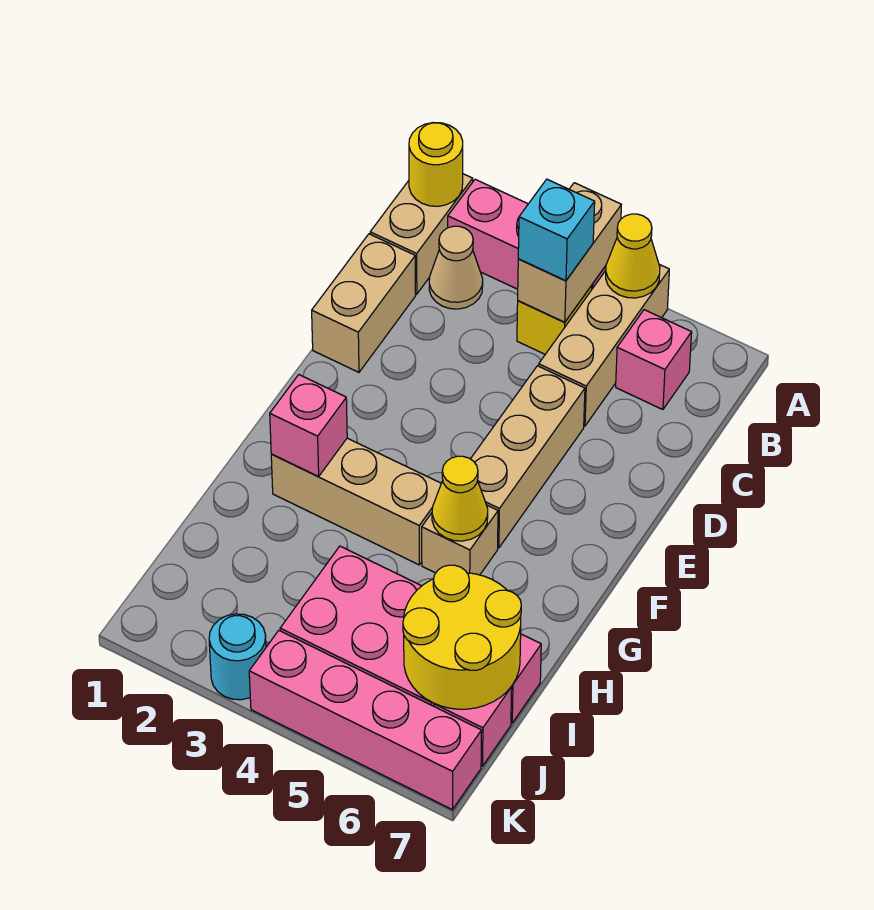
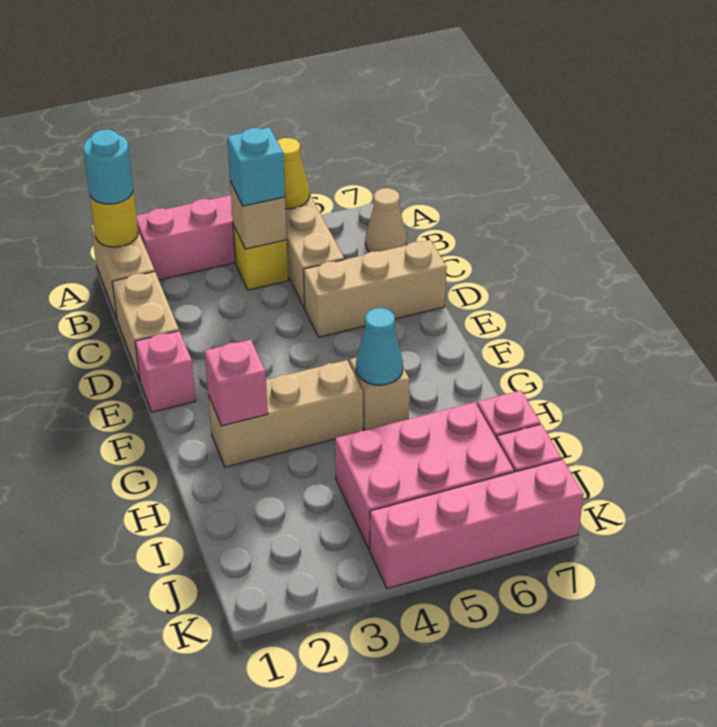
tan 1x2 brick [518,183,621,322] -> tan 1x1 brick [230,182,287,249]
tan 1x1 cone [429,226,483,309] -> tan 1x1 cone moved to [365,188,407,252]
pink 1x1 brick [616,310,692,410] -> pink 1x1 brick moved to [135,331,196,412]
tan 1x3 brick [471,366,585,548] -> tan 1x3 brick turned to [304,240,447,337]
yellow 1x1 cone [432,456,488,541] -> cyan 1x1 cone [356,308,403,385]
yellow 2x2 round brick [403,565,521,709] -> none
cyan 1x1 round brick [209,614,266,700] -> cyan 1x1 round brick moved to [83,130,133,204]

